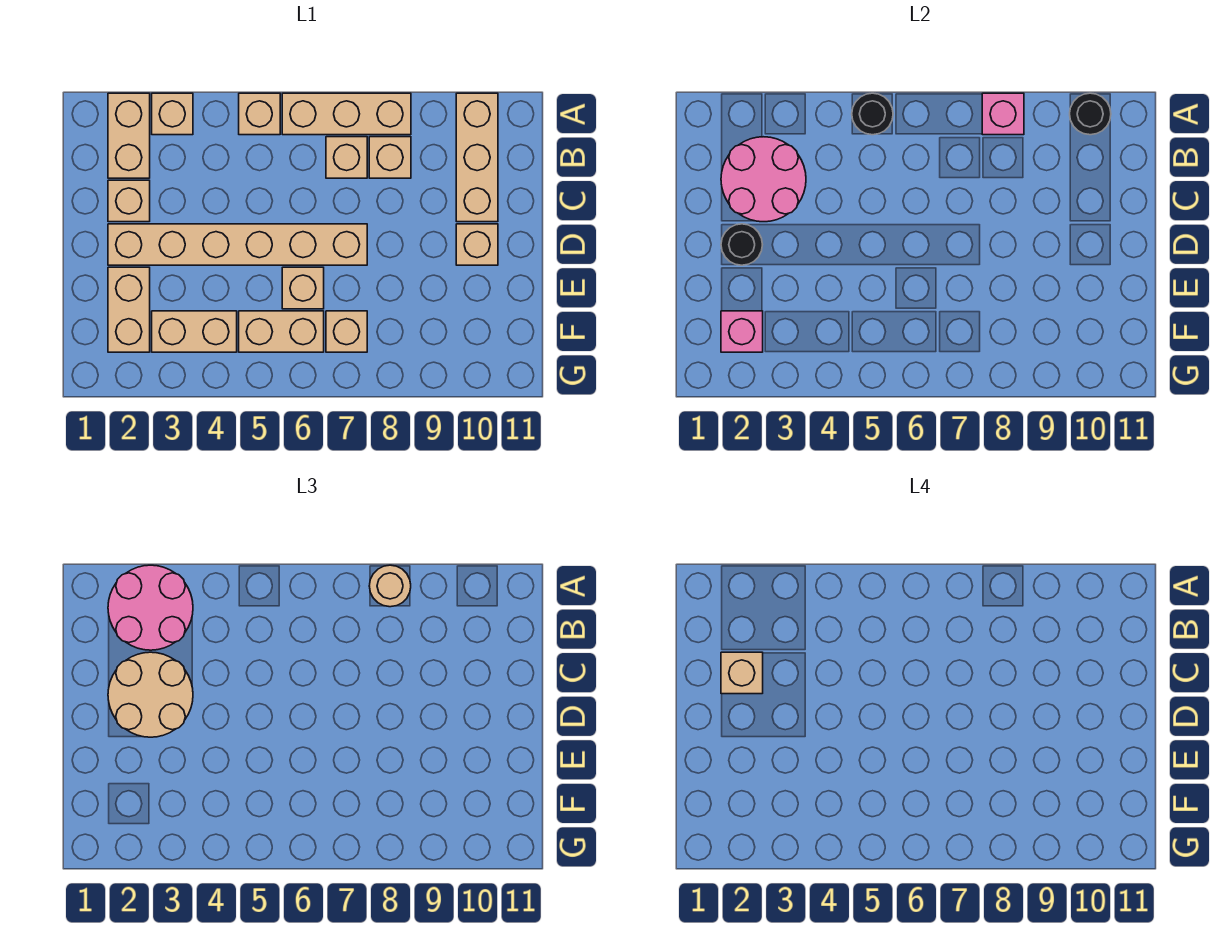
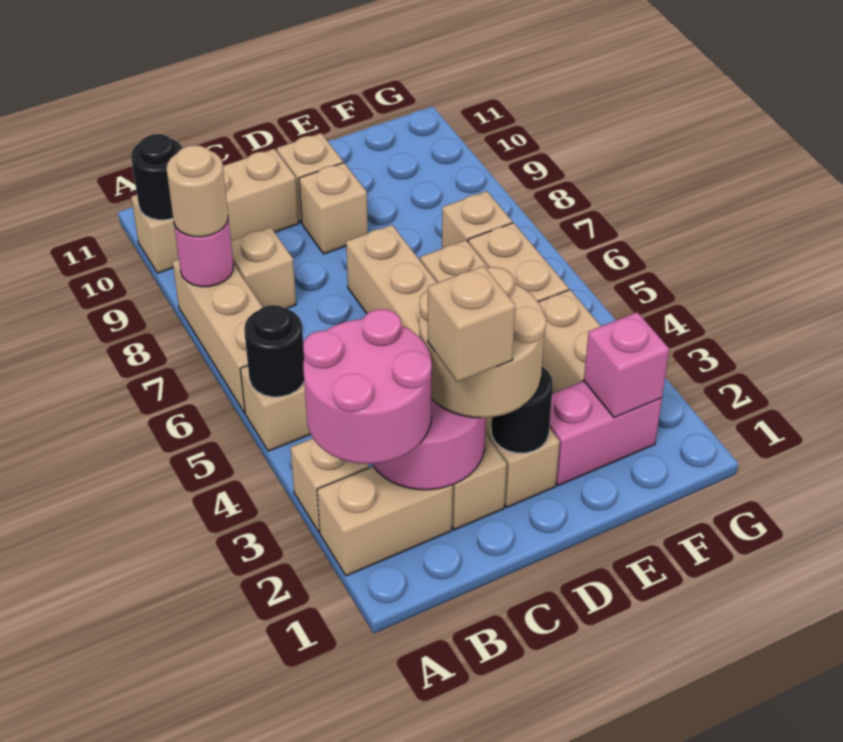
pink 1x1 brick [982,93,1024,135] -> pink 1x1 round brick [174,218,233,287]
tan 1x1 brick [326,137,367,178] -> tan 1x1 brick moved to [299,163,368,254]
tan 1x2 brick [108,267,150,352] -> pink 1x2 brick [549,381,662,486]

